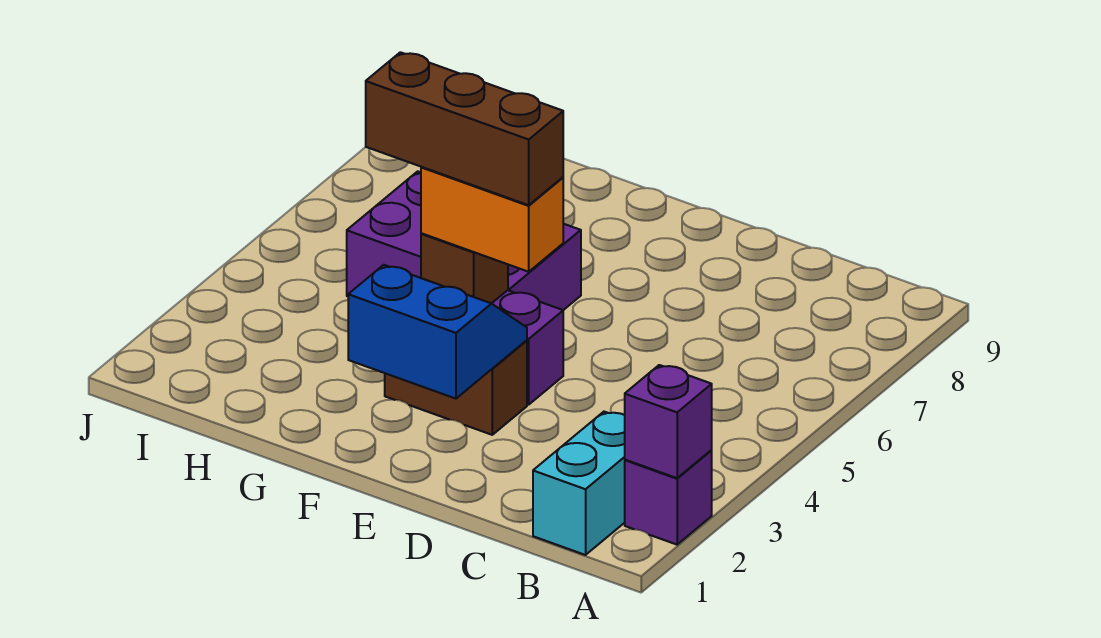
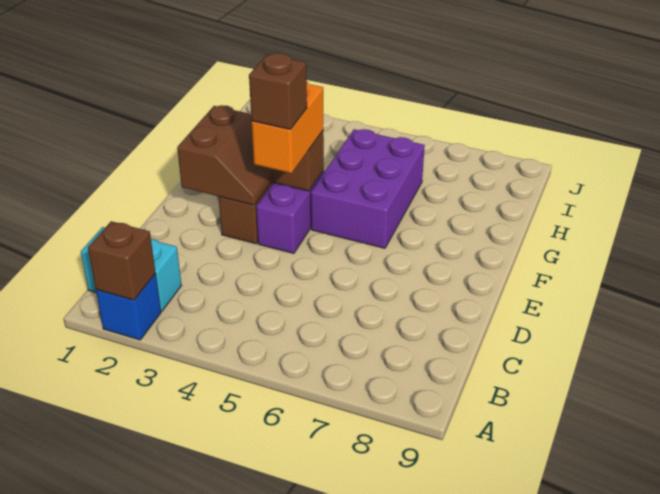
purple 1x1 brick [625,450,712,545] -> blue 1x1 brick [96,274,161,340]
purple 1x1 brick [625,365,712,478] -> brown 1x1 brick [88,221,155,300]
blue 2x2 slope [348,265,527,399] -> brown 2x2 slope [177,105,273,205]
brown 1x3 brick [366,52,563,205] -> brown 1x1 brick [249,53,307,129]

